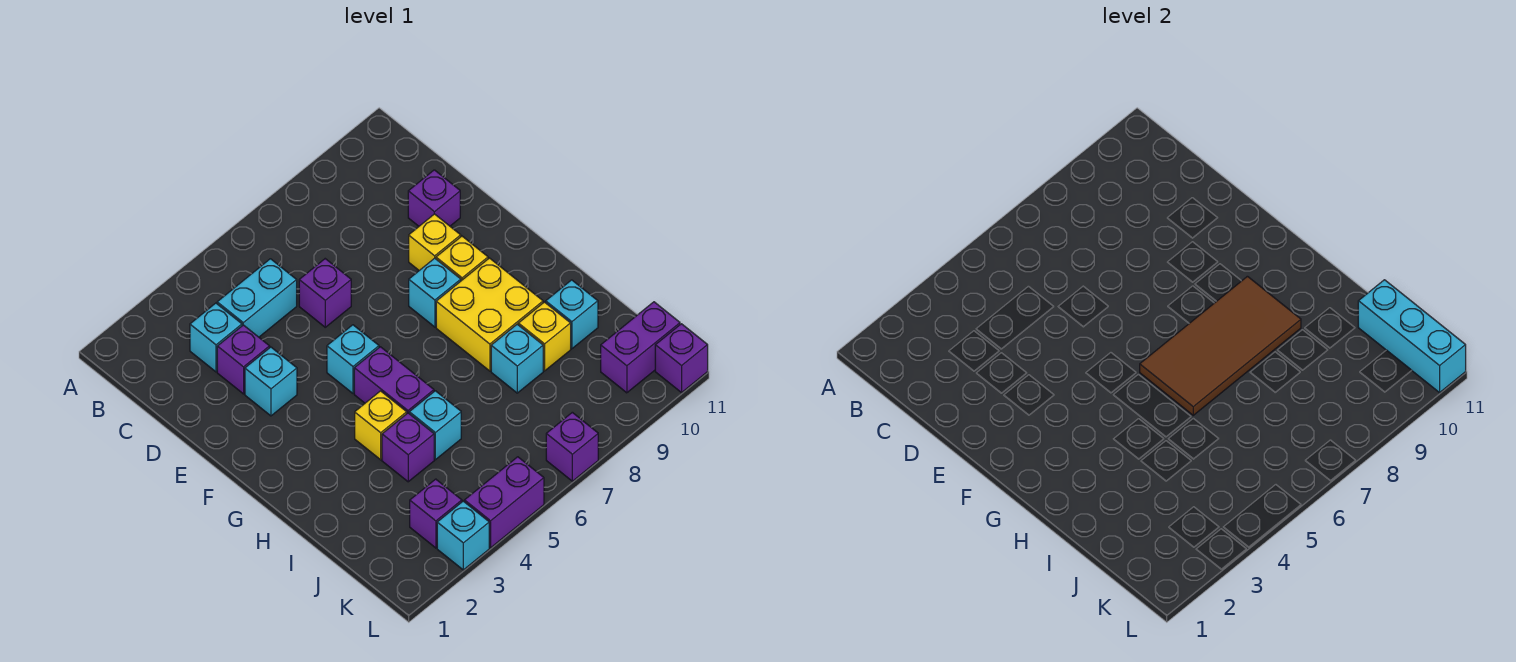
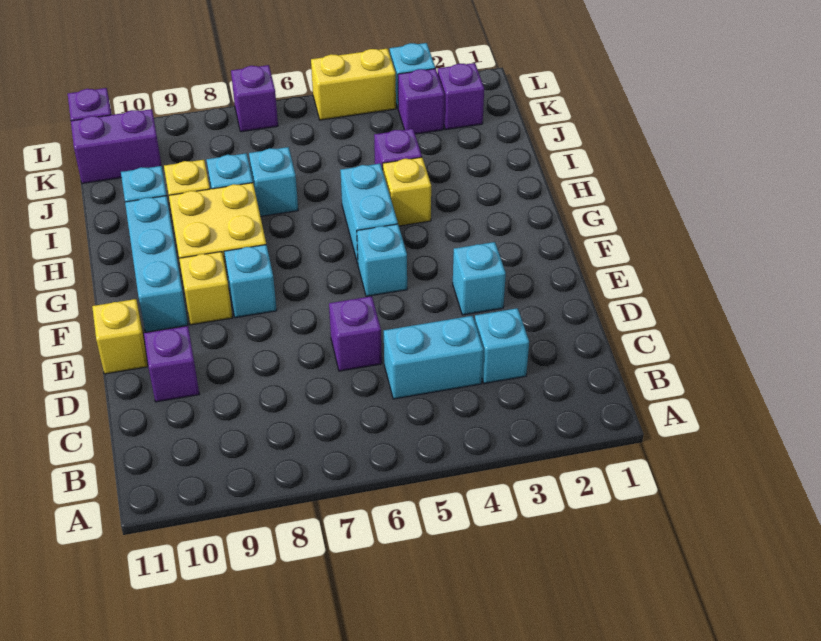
purple 1x1 brick [217,325,270,394] -> purple 1x1 brick moved to [438,63,484,130]
yellow 1x1 brick [409,214,461,270] -> yellow 1x1 brick moved to [92,299,148,374]
purple 1x2 brick [354,347,434,413] -> cyan 1x2 brick [340,164,398,264]
brown 2x4 tile [1140,276,1301,415] -> none
cyan 1x1 brick [409,391,461,460] -> cyan 1x1 brick moved to [249,147,298,216]
cyan 1x3 brick [1358,280,1466,393] -> cyan 1x3 brick moved to [125,196,188,332]
purple 1x2 brick [464,457,544,548] -> yellow 1x2 brick [311,48,396,120]

